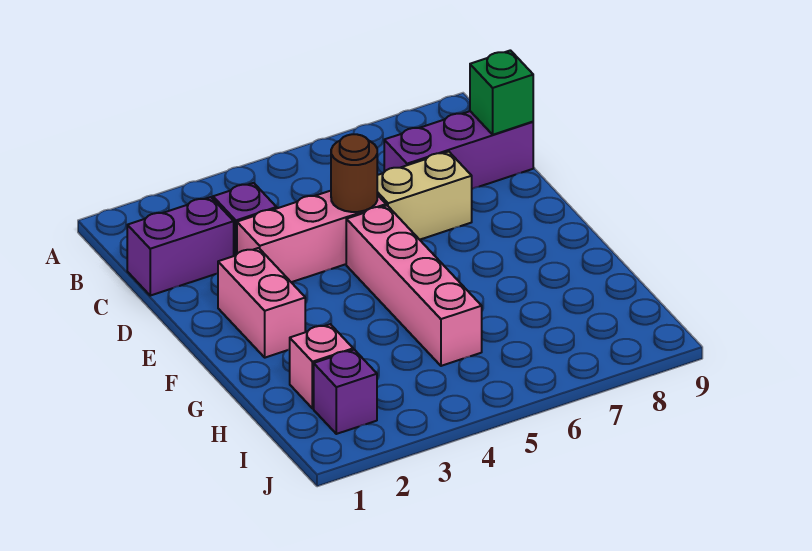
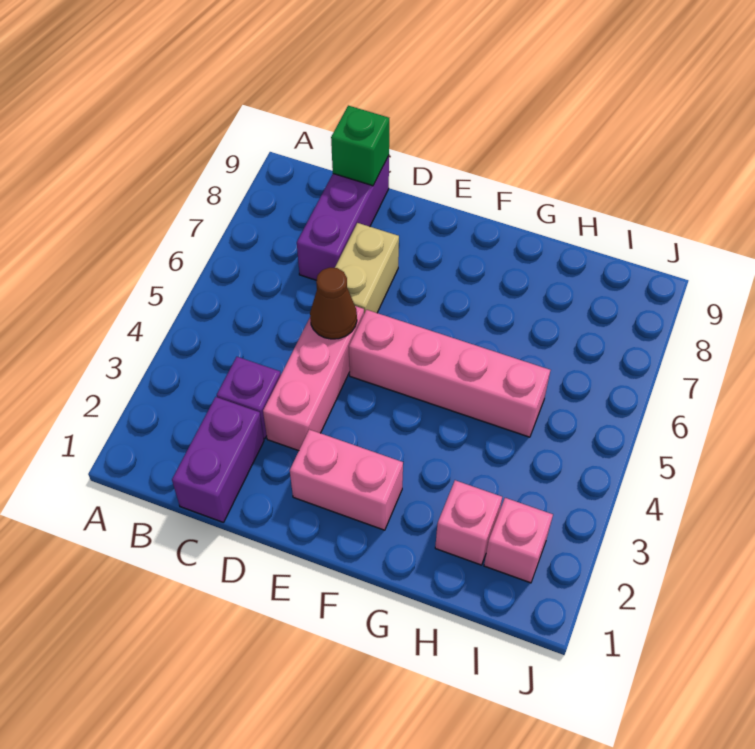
brown 1x1 round brick [331,134,377,212] -> brown 1x1 cone [310,268,357,339]
purple 1x1 brick [314,350,377,434] -> pink 1x1 brick [484,498,553,583]

